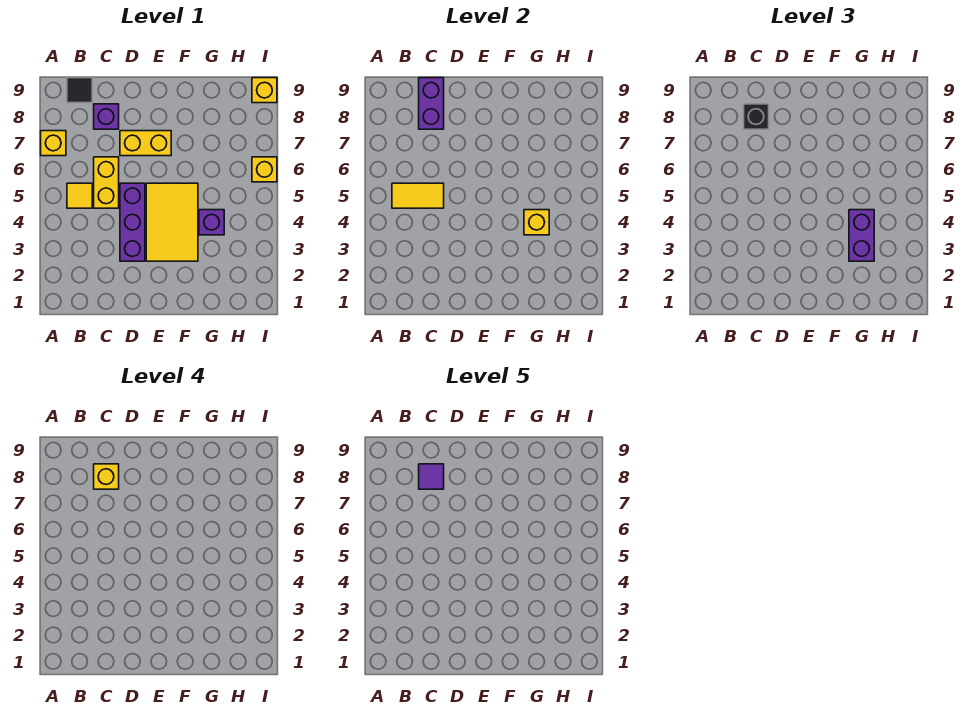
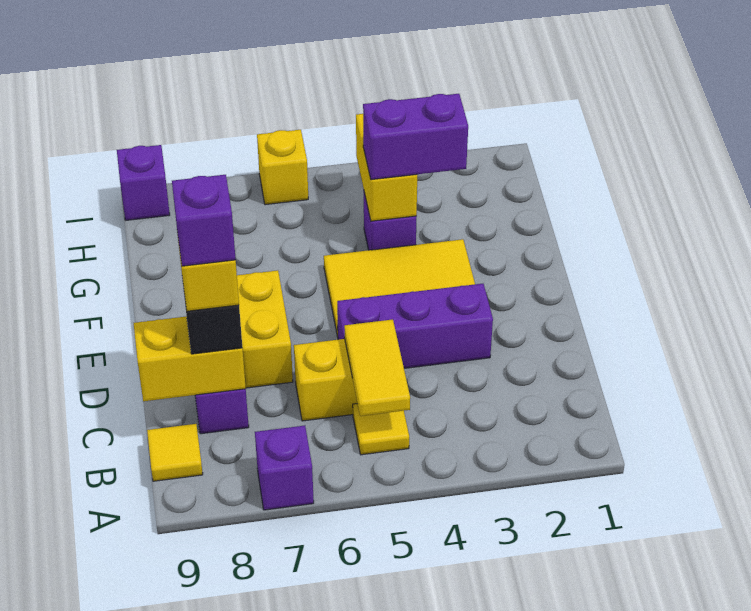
yellow 1x1 brick [41,131,66,156] -> purple 1x1 brick [255,426,314,510]
black 1x1 tile [67,78,92,103] -> yellow 1x1 tile [147,424,203,481]
purple 1x2 brick [419,78,444,129] -> yellow 1x2 brick [134,316,246,401]
purple 1x1 tile [419,464,444,489] -> purple 1x1 brick [172,175,236,266]
yellow 1x1 brick [524,210,549,235] -> yellow 1x2 brick [356,114,417,221]
yellow 1x1 brick [252,78,277,103] -> purple 1x1 brick [117,145,170,220]

